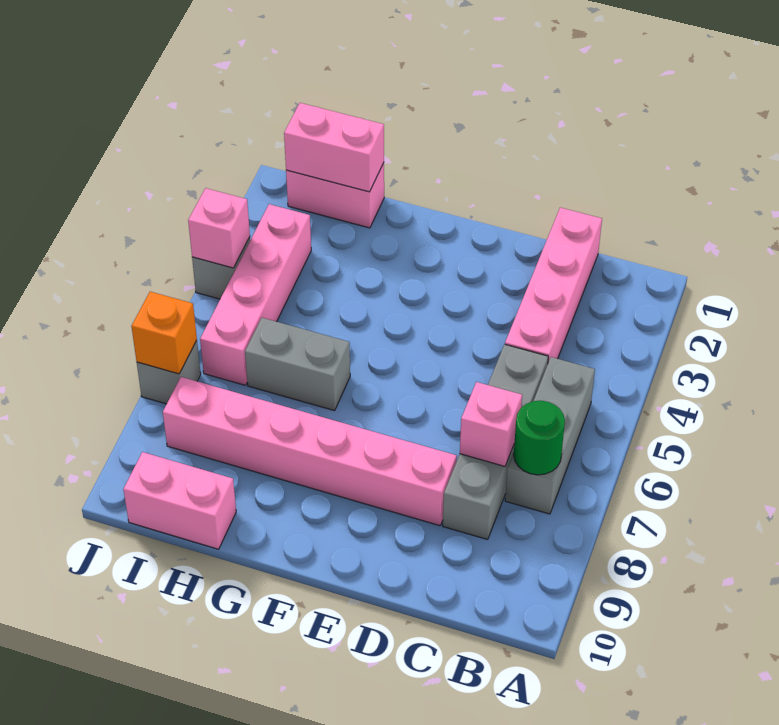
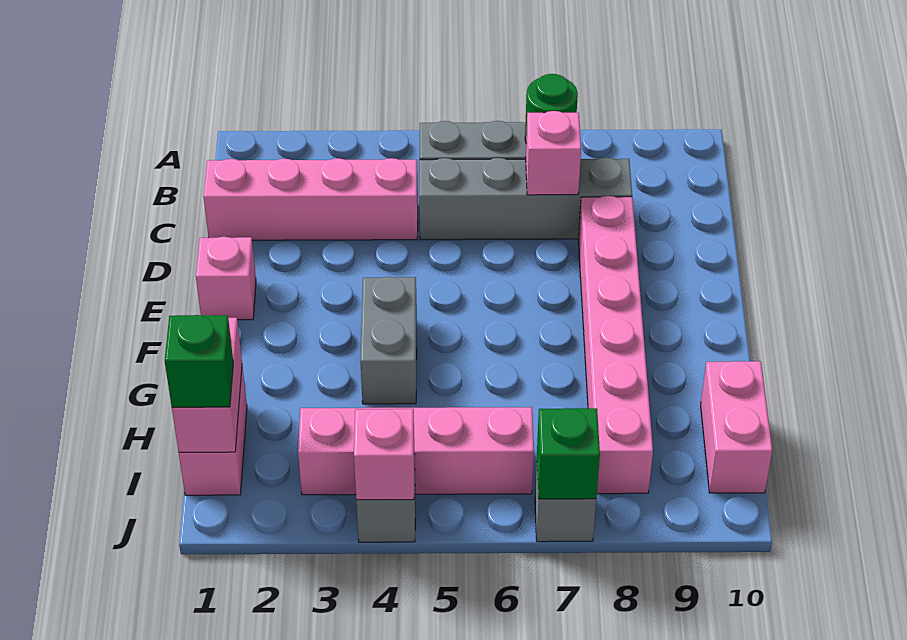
none -> pink 1x1 brick [196,237,256,320]
grey 1x2 brick [245,318,350,411] -> grey 1x2 brick moved to [360,277,417,404]
none -> green 1x1 brick [165,315,233,407]
orange 1x1 brick [131,292,197,374] -> green 1x1 brick [537,408,600,499]

